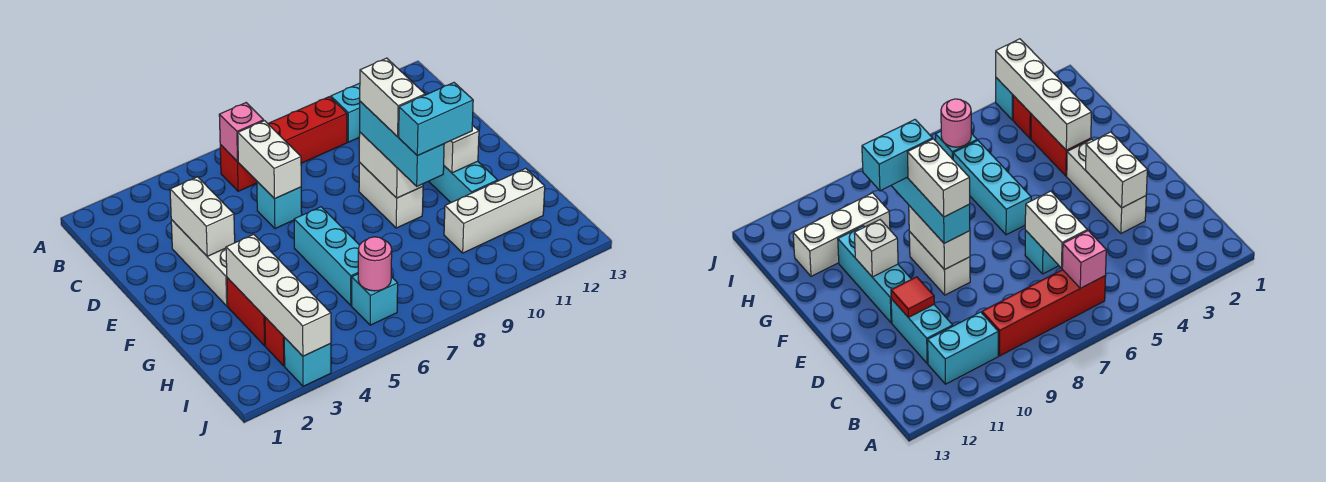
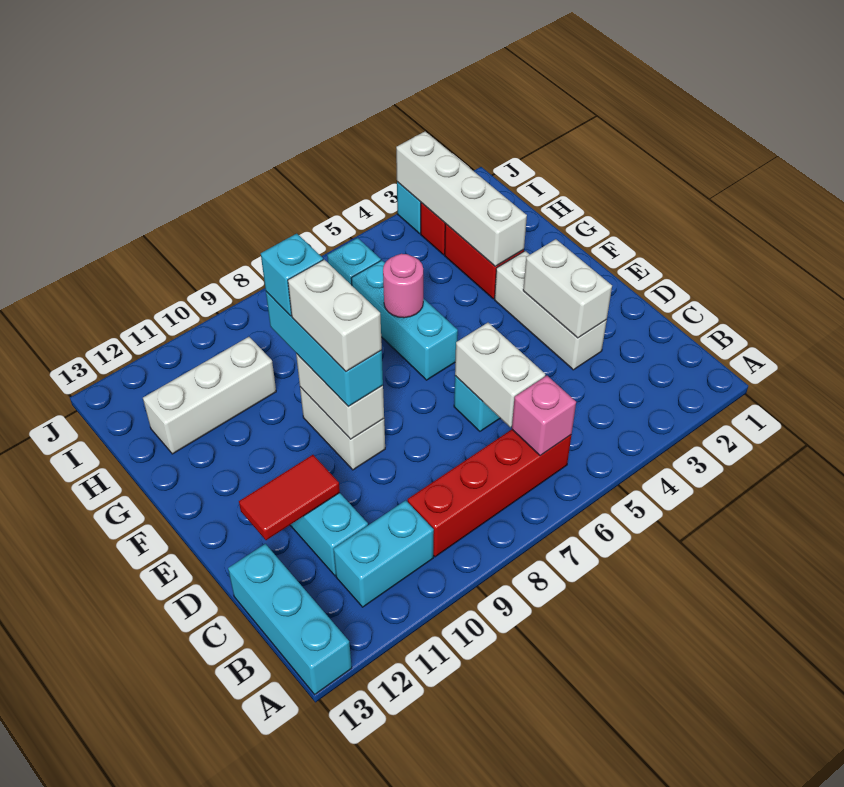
red 1x1 tile [891,277,934,317] -> red 1x2 tile [239,455,340,540]
cyan 1x3 brick [429,161,498,202] -> cyan 1x3 brick moved to [228,544,352,694]
white 1x1 brick [444,125,479,173] -> none
cyan 1x2 brick [399,83,473,156] -> cyan 1x1 brick [261,234,323,316]
pink 1x1 round brick [358,237,392,291] -> pink 1x1 round brick moved to [383,254,423,318]

